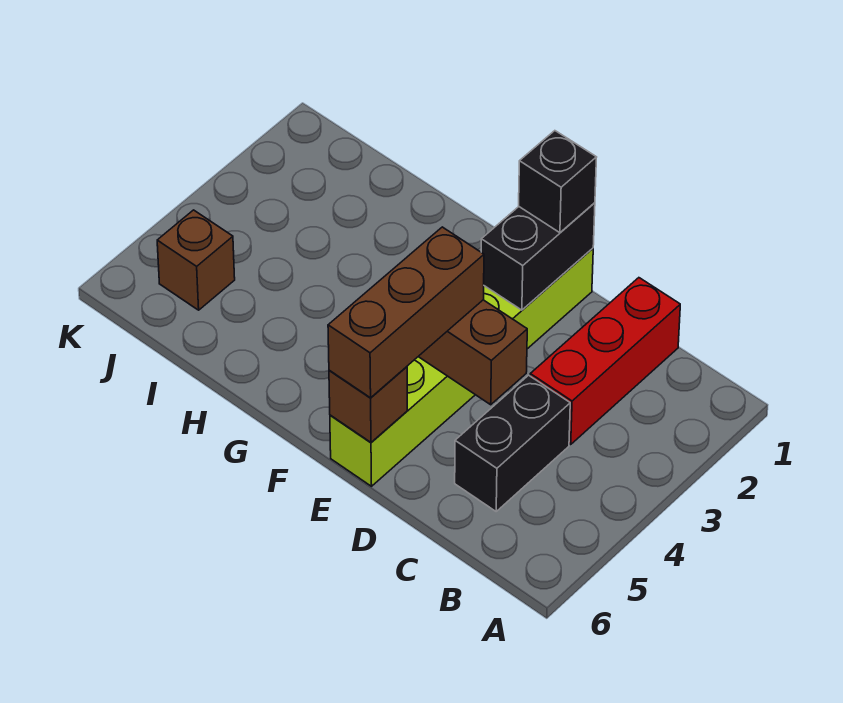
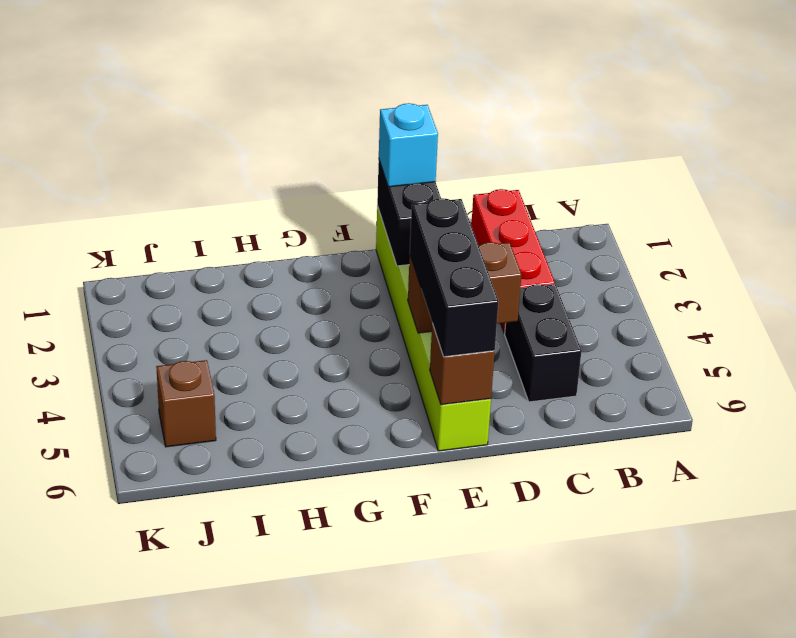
black 1x1 brick [519,131,597,233] -> cyan 1x1 brick [379,103,438,187]
brown 1x3 brick [328,227,484,398] -> black 1x3 brick [410,198,498,357]

